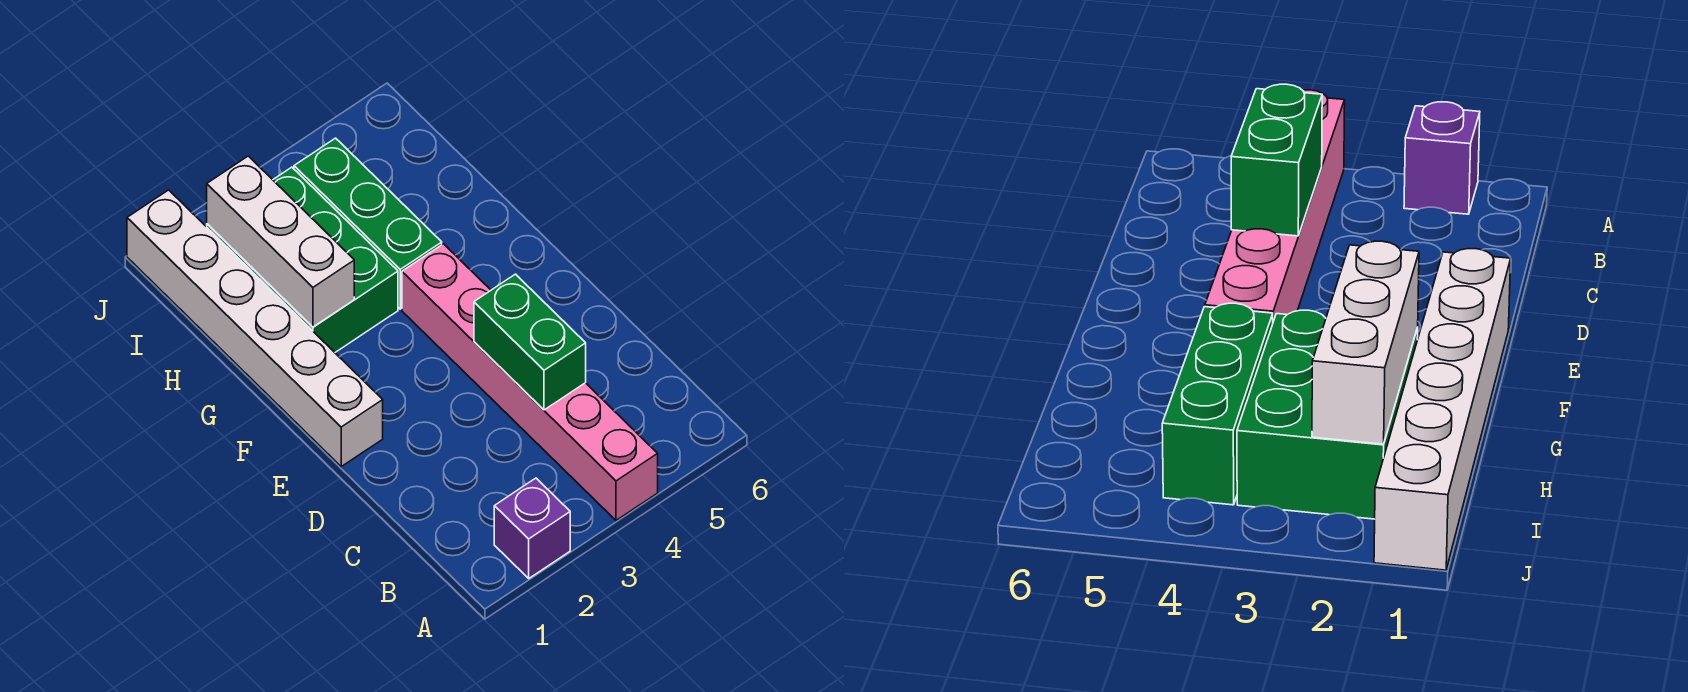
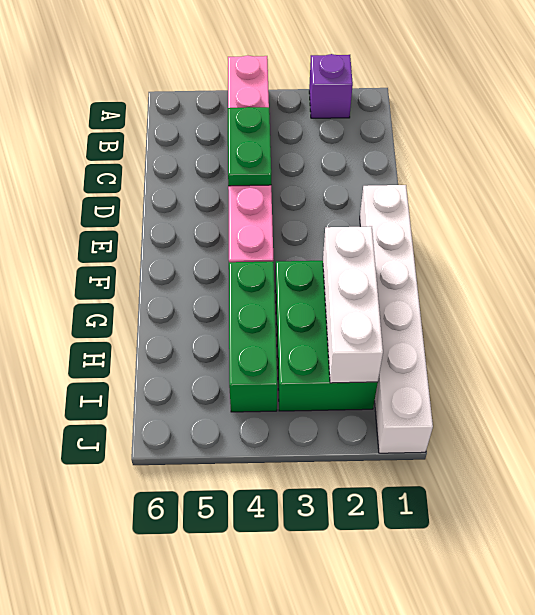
green 1x2 brick [474,274,586,410] -> green 1x2 plate [228,107,271,186]

